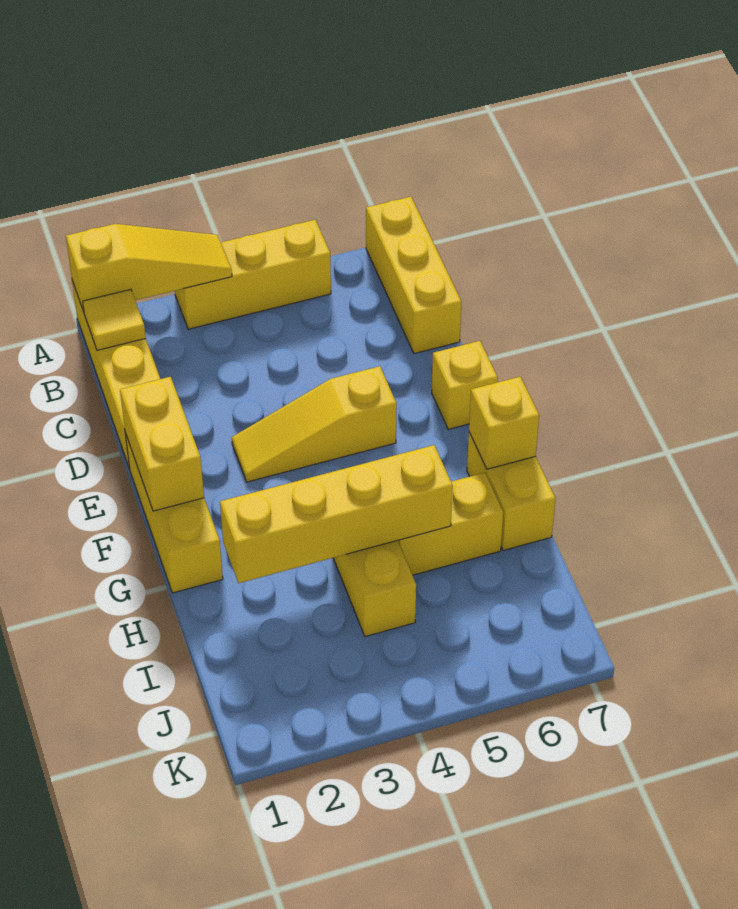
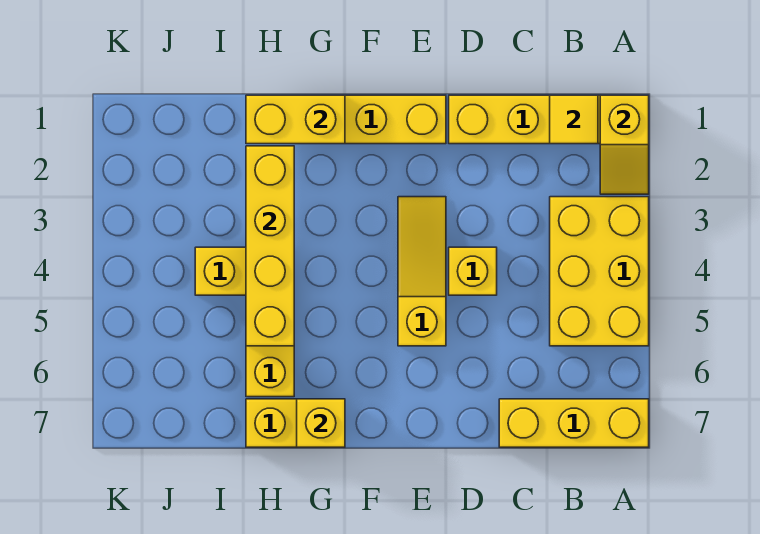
yellow 1x3 slope [66,224,232,312] -> yellow 1x2 slope [600,95,649,194]
yellow 1x3 brick [175,220,331,329] -> yellow 2x3 brick [550,197,649,346]
yellow 1x2 brick [120,377,204,511] -> yellow 1x2 brick moved to [246,95,345,144]
yellow 1x1 brick [432,341,498,429] -> yellow 1x1 brick moved to [449,247,497,295]

